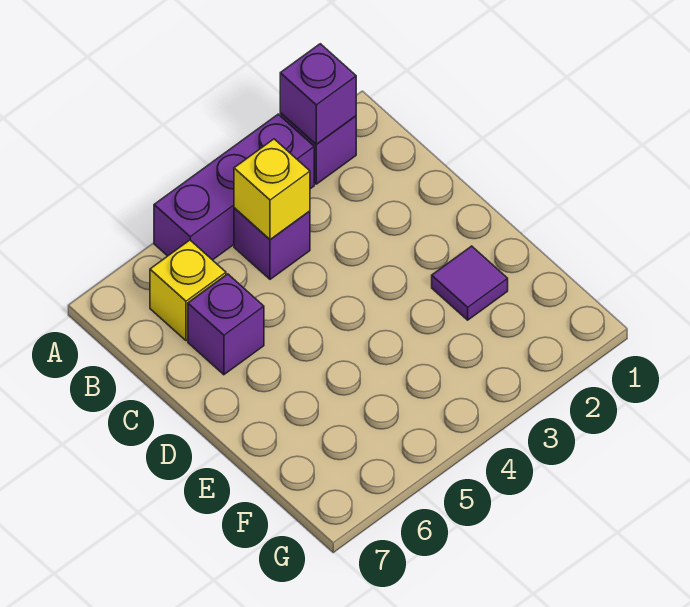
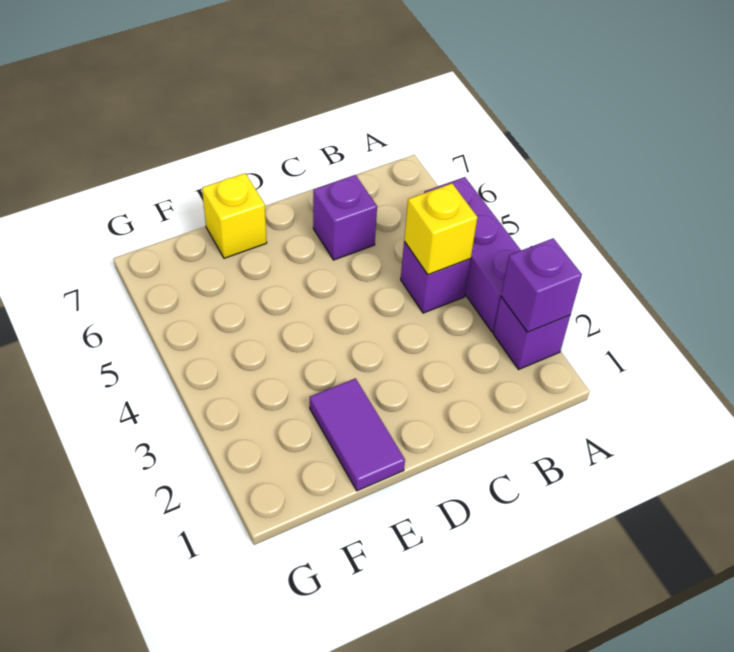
yellow 1x1 brick [150,240,226,341] -> yellow 1x1 brick moved to [202,173,267,258]
purple 1x1 tile [432,246,508,320] -> purple 1x2 tile [310,378,405,491]

